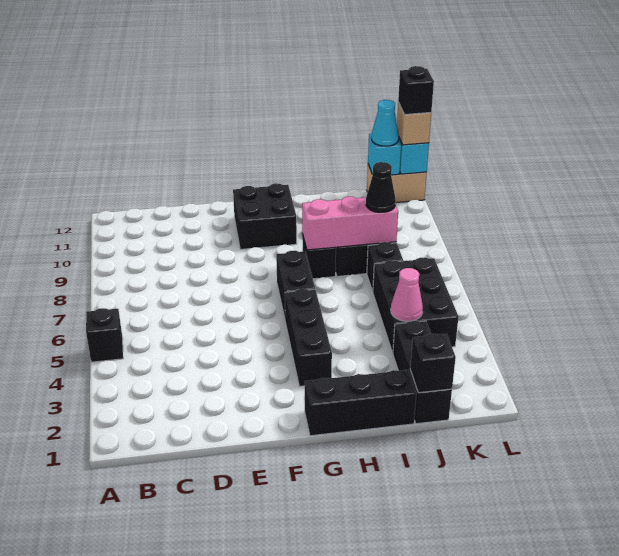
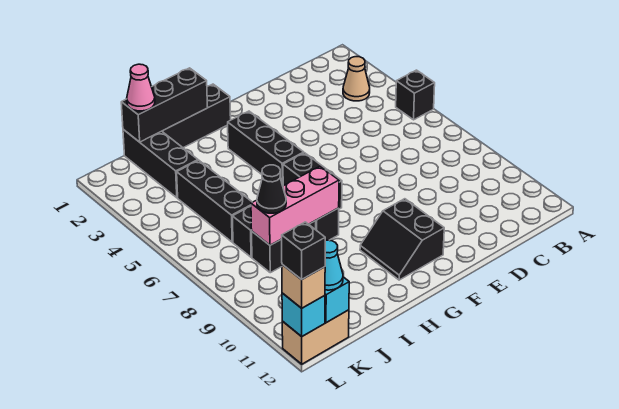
none -> tan 1x1 cone [343,57,370,101]
black 2x2 brick [233,183,297,249] -> black 2x2 slope [360,199,444,280]
black 1x1 brick [410,334,456,393] -> black 1x3 brick [121,68,208,142]
black 2x3 brick [373,257,458,353] -> black 1x3 brick [177,160,252,242]
pink 1x1 cone [391,268,423,321] -> pink 1x1 cone moved to [127,64,155,111]

